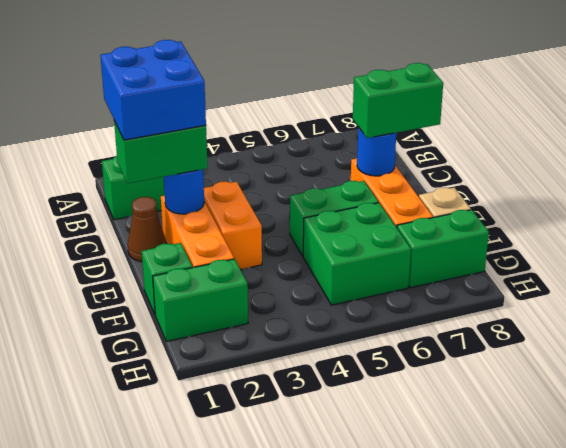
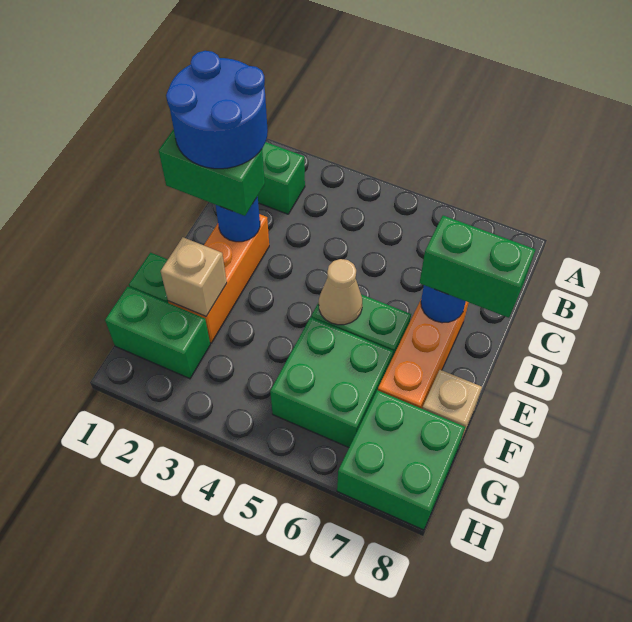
blue 2x2 brick [100,40,206,140] -> blue 2x2 round brick [166,51,268,169]
brown 1x1 cone [128,197,166,262] -> none
orange 1x2 brick [204,182,262,269] -> none
none -> tan 1x1 cone [319,259,362,325]
none -> tan 1x1 brick [161,237,227,316]
green 1x2 brick [397,210,489,288] -> green 2x2 brick [337,390,465,530]

